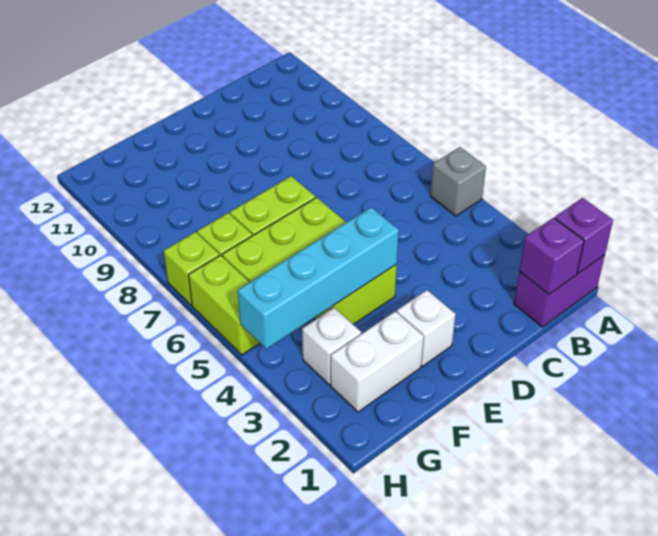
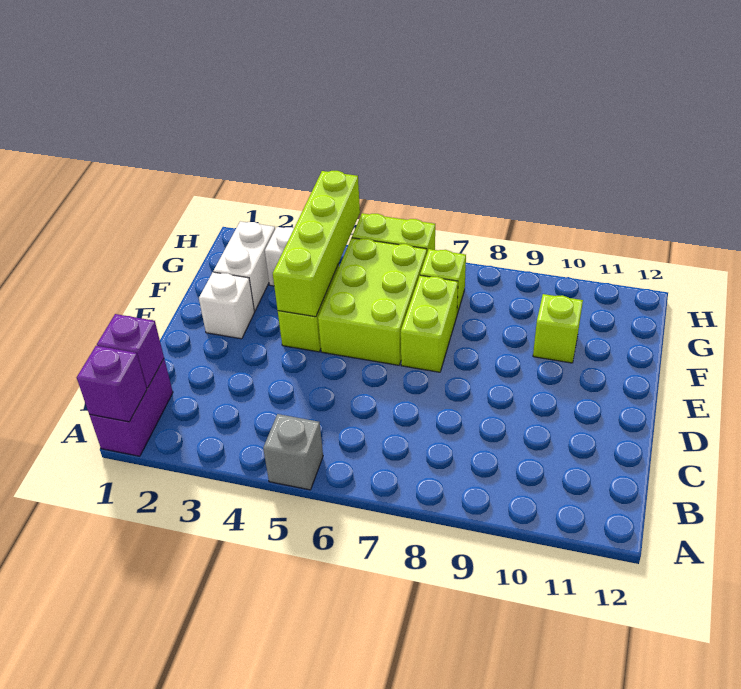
cyan 1x4 brick [238,207,399,349] -> lime 1x4 brick [273,171,360,317]
lime 1x1 brick [164,232,219,305] -> lime 1x1 brick moved to [533,294,583,363]

